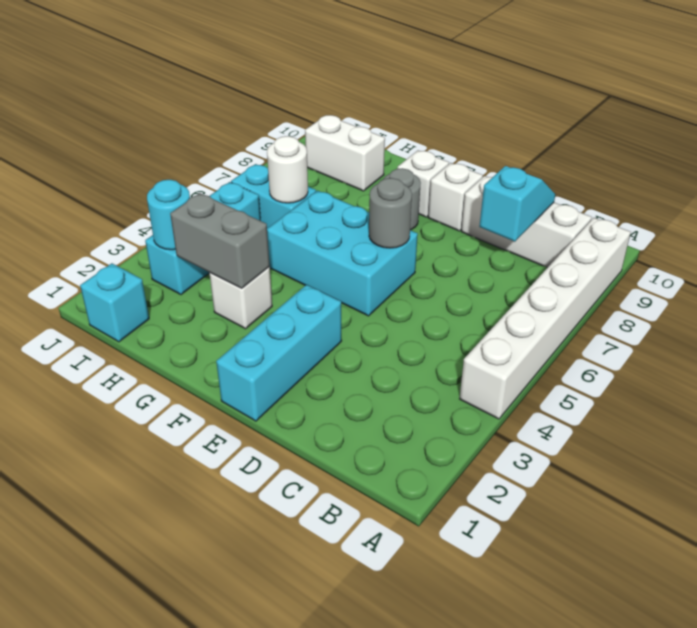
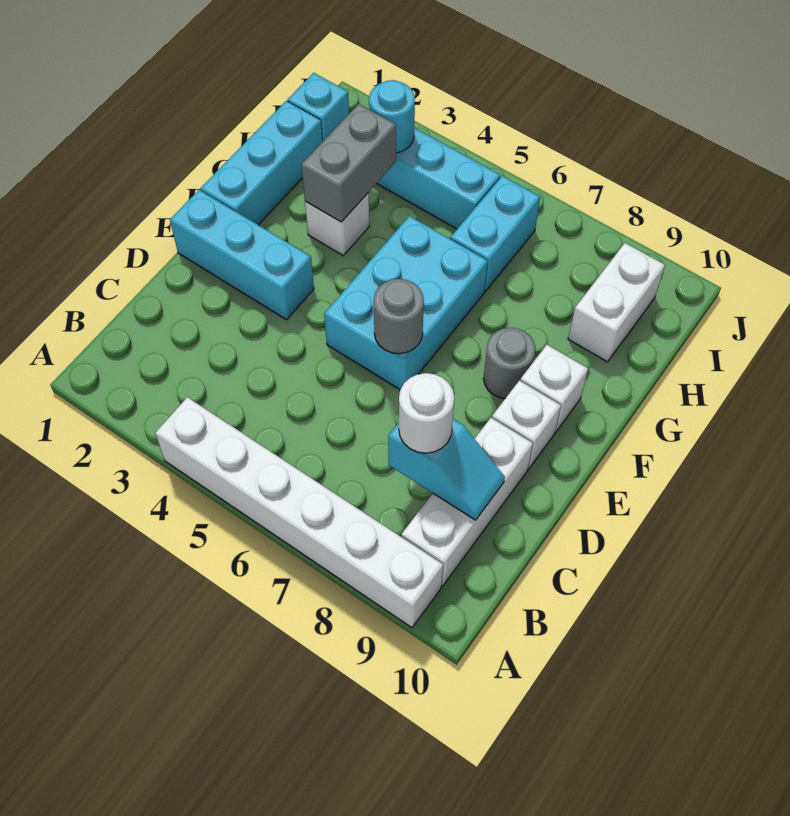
none -> cyan 1x3 brick [201,101,322,225]
white 1x1 round brick [267,136,308,203] -> white 1x1 round brick moved to [399,373,454,453]

